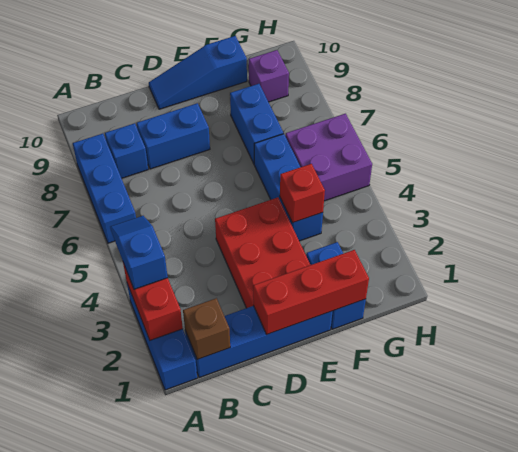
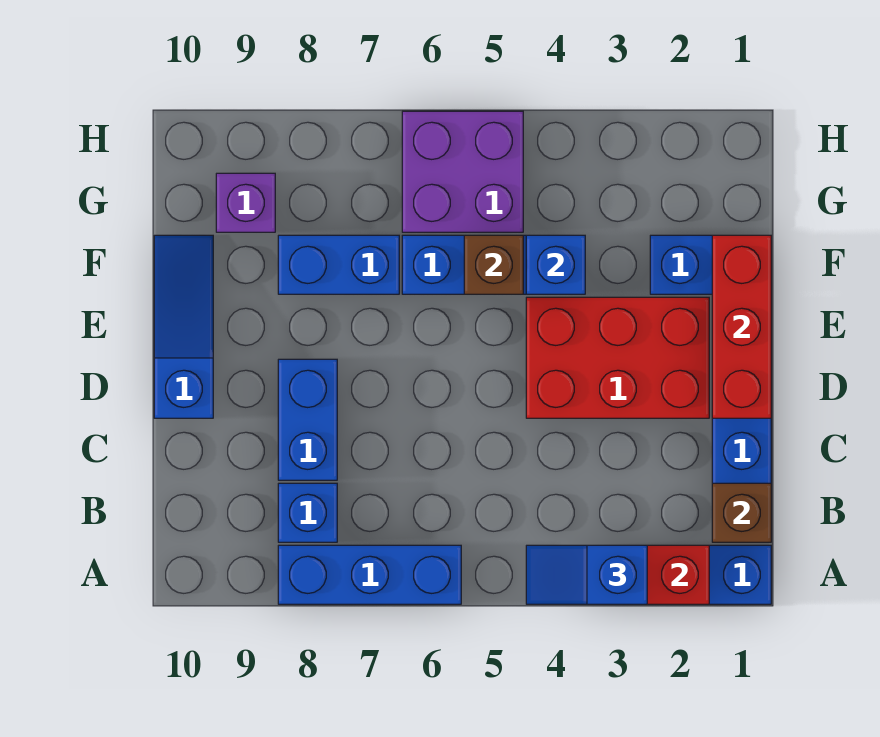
blue 1x3 slope [149,36,247,109] -> blue 1x3 slope turned to [154,235,213,418]
red 1x1 brick [280,164,325,223] -> blue 1x1 brick [526,235,585,294]
none -> brown 1x1 brick [464,235,523,294]

